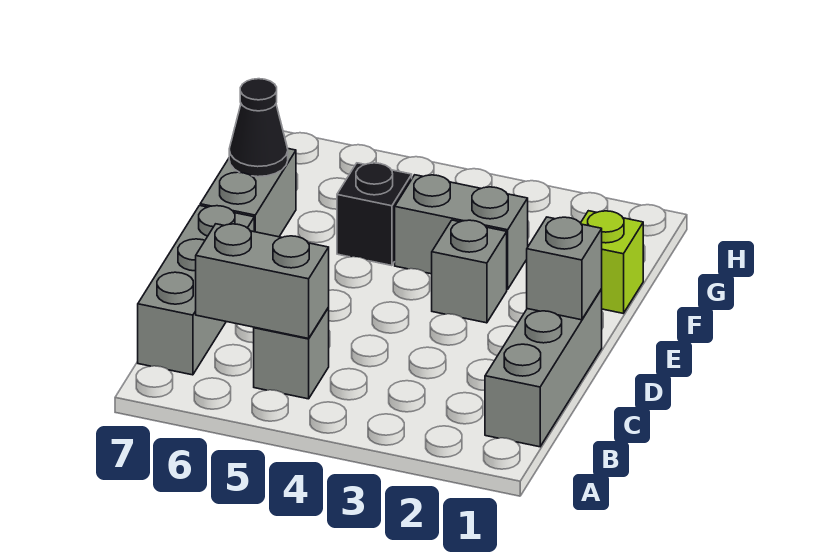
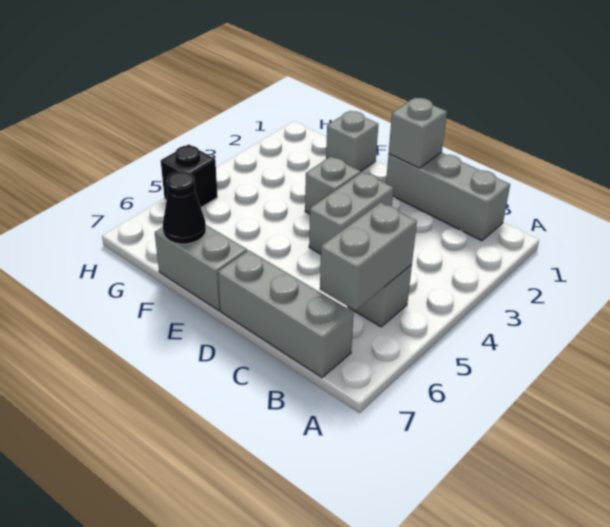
lime 1x1 brick [581,211,643,313] -> grey 1x1 brick [326,111,378,171]
grey 1x2 brick [395,175,528,289] -> grey 1x2 brick moved to [309,172,394,254]
black 1x1 brick [337,163,412,266] -> black 1x1 brick moved to [161,144,218,207]

